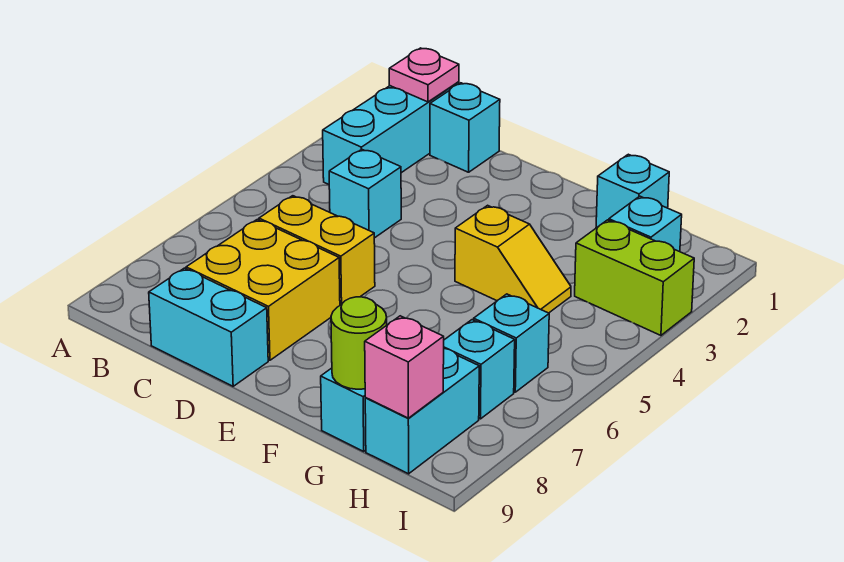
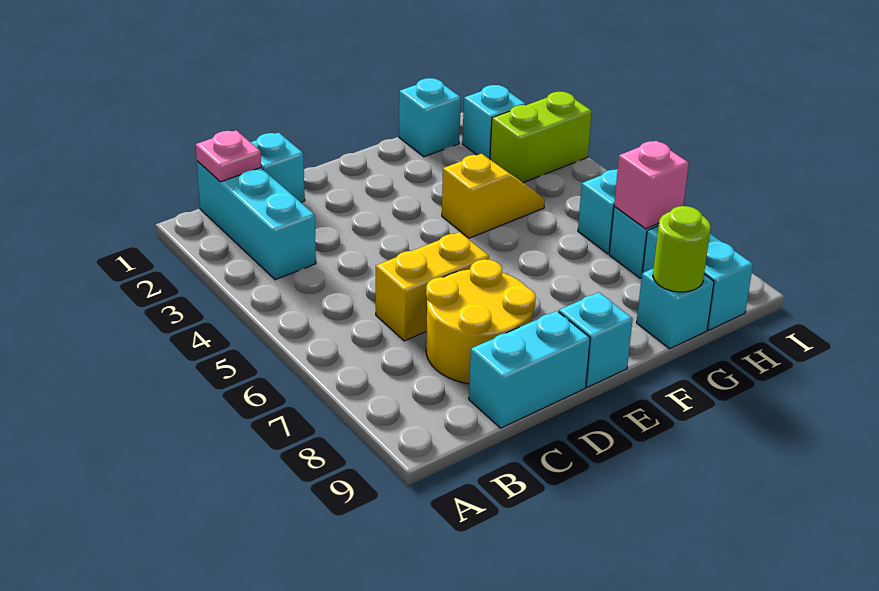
cyan 1x1 brick [329,149,401,238] -> cyan 1x1 brick moved to [559,292,633,387]
yellow 2x2 brick [186,219,340,360] -> yellow 2x2 round brick [426,259,536,384]
pink 1x1 brick [365,316,444,418] -> pink 1x1 brick moved to [614,141,689,229]

